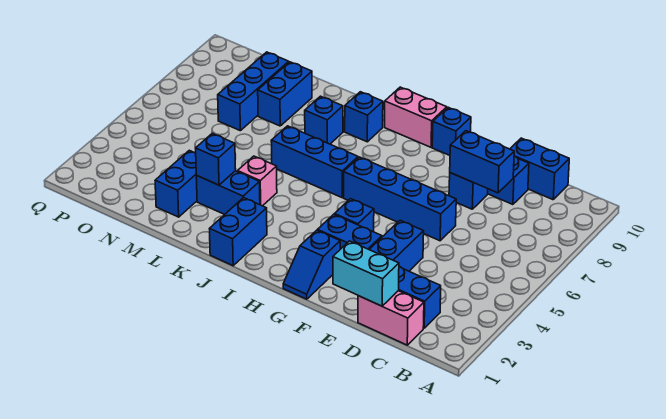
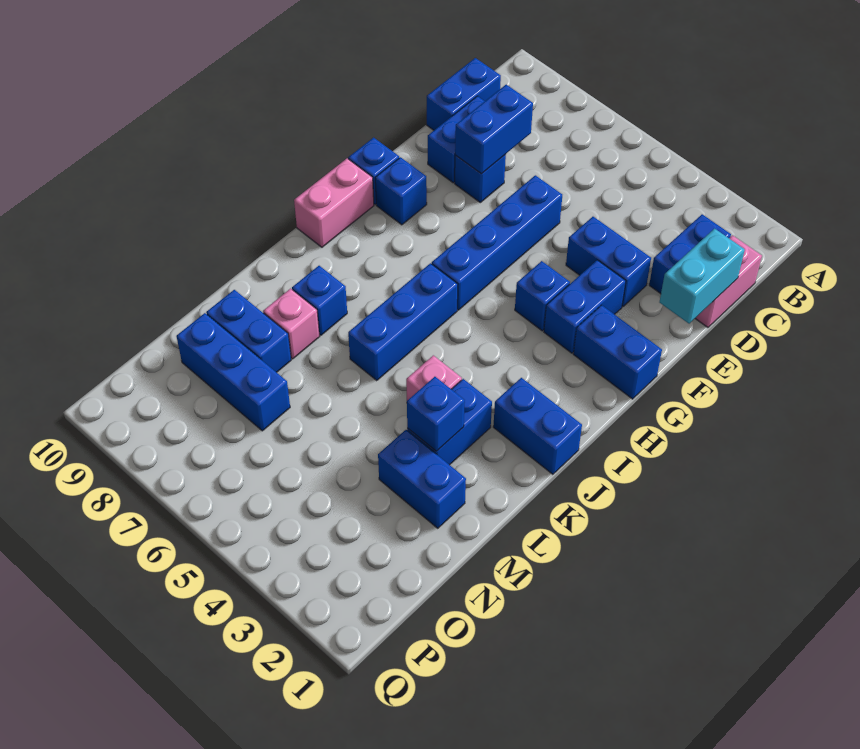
blue 1x2 slope [283,230,340,299] -> blue 1x2 brick [573,305,662,399]
blue 1x1 brick [345,92,383,142] -> blue 1x1 brick moved to [375,157,427,225]
none -> pink 1x1 brick [263,289,320,359]

